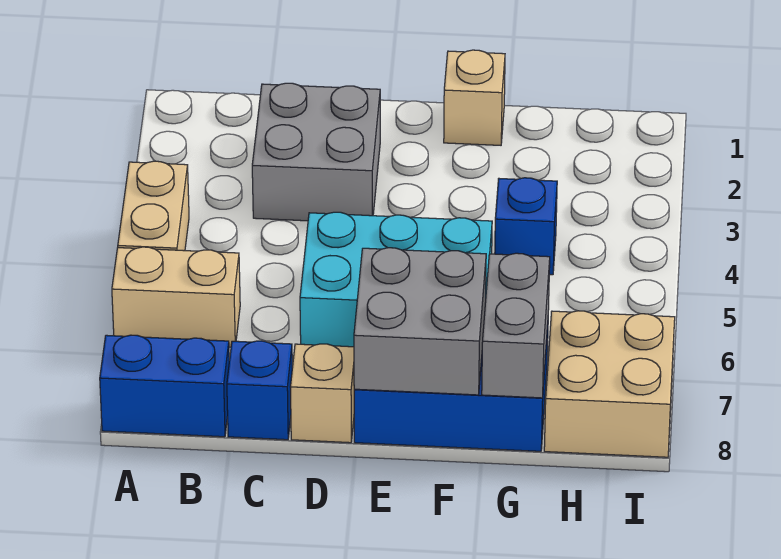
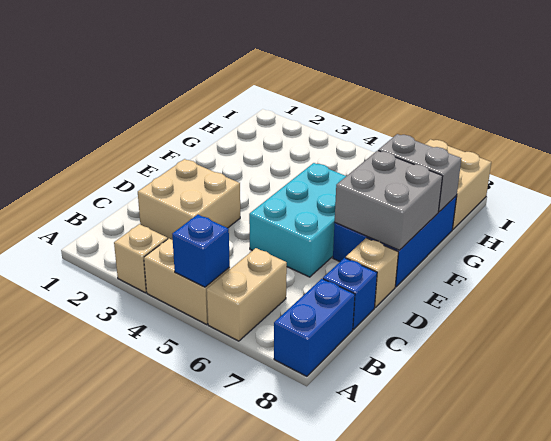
grey 2x2 brick [252,83,380,221] -> tan 2x2 brick [138,159,240,240]
tan 1x1 brick [444,50,505,145] -> tan 1x1 brick moved to [114,224,168,293]
blue 1x1 brick [495,178,557,275] -> blue 1x1 brick moved to [172,214,230,287]

